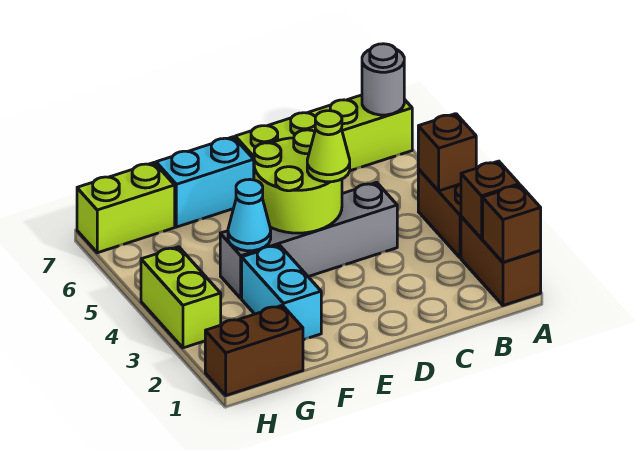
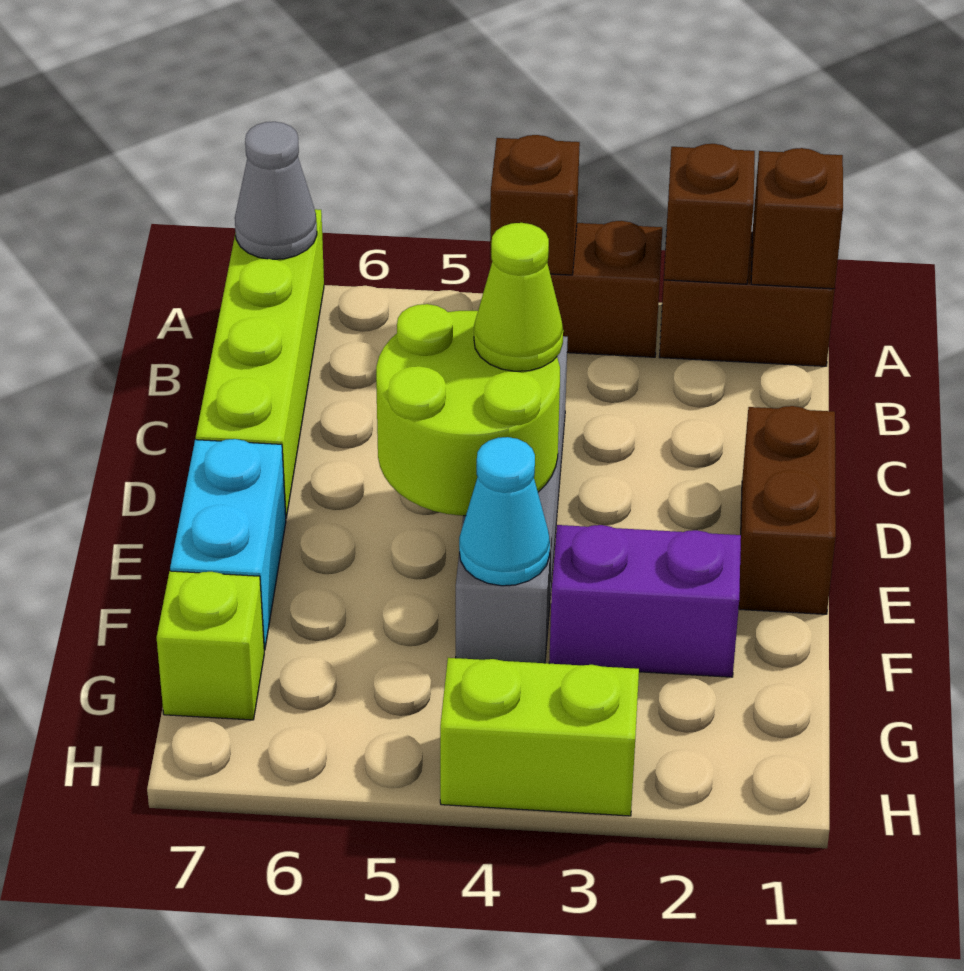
grey 1x1 round brick [362,44,404,115] -> grey 1x1 cone [235,122,317,259]
cyan 1x2 brick [242,245,321,340] -> purple 1x2 brick [549,525,741,677]
brown 1x2 brick [205,305,303,395] -> brown 1x2 brick moved to [739,406,836,614]
lime 1x2 brick [77,163,175,253] -> lime 1x1 brick [157,571,264,720]

